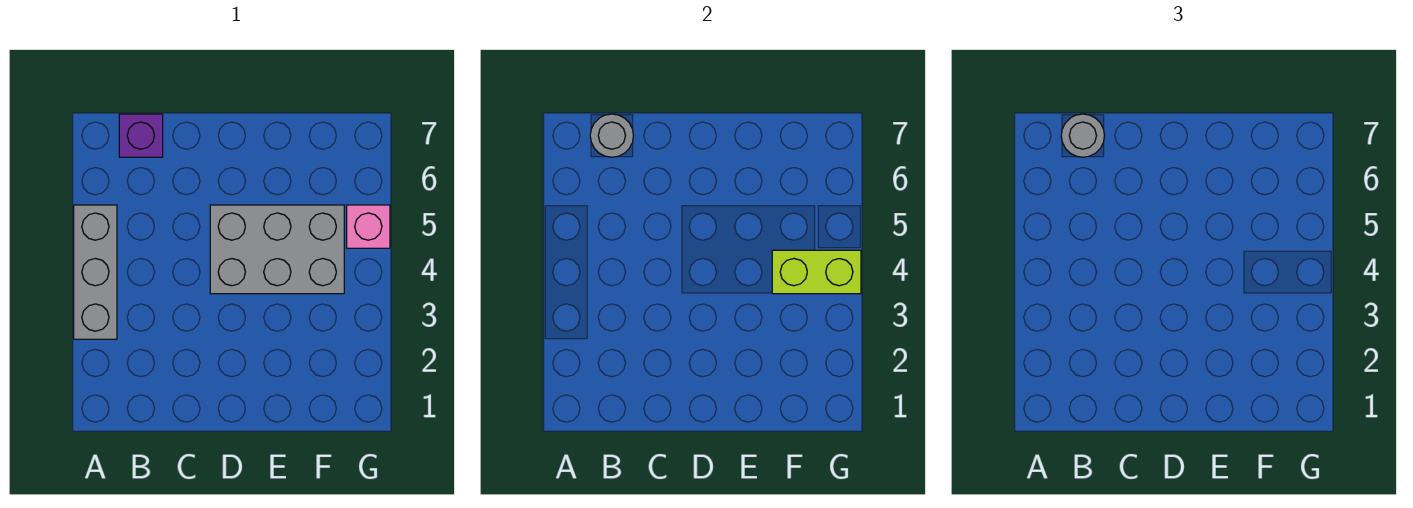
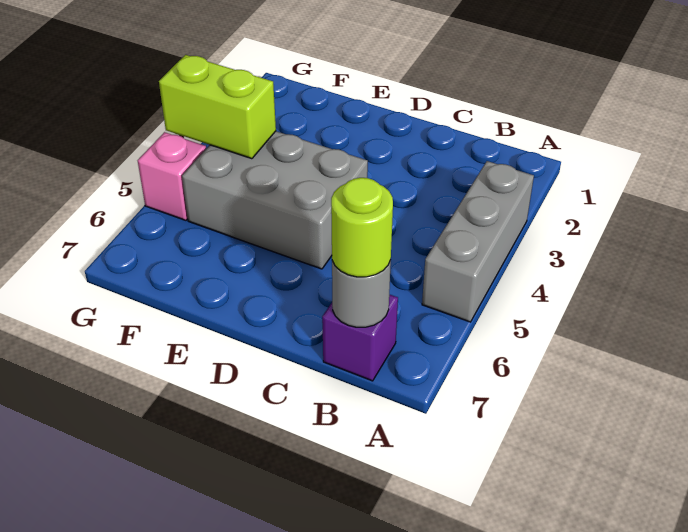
grey 1x1 round brick [1061,114,1105,157] -> lime 1x1 round brick [331,178,393,277]

